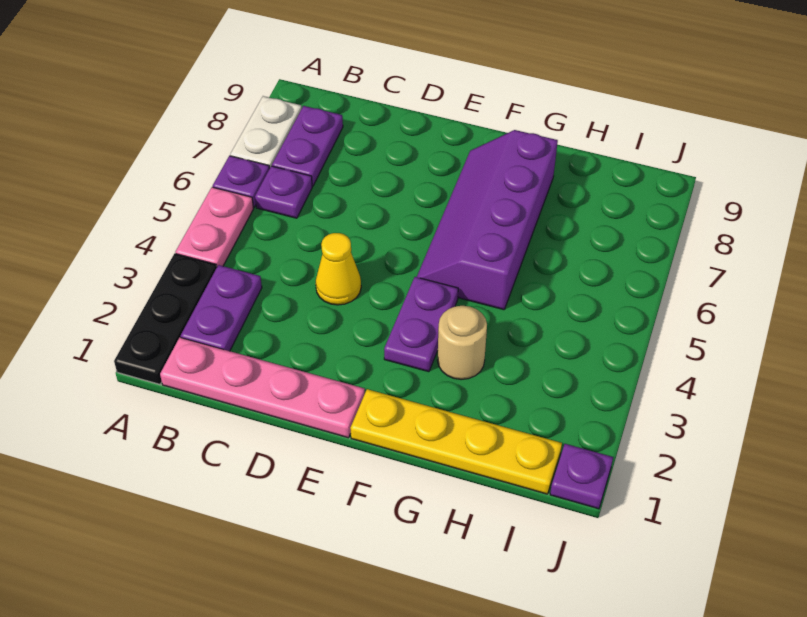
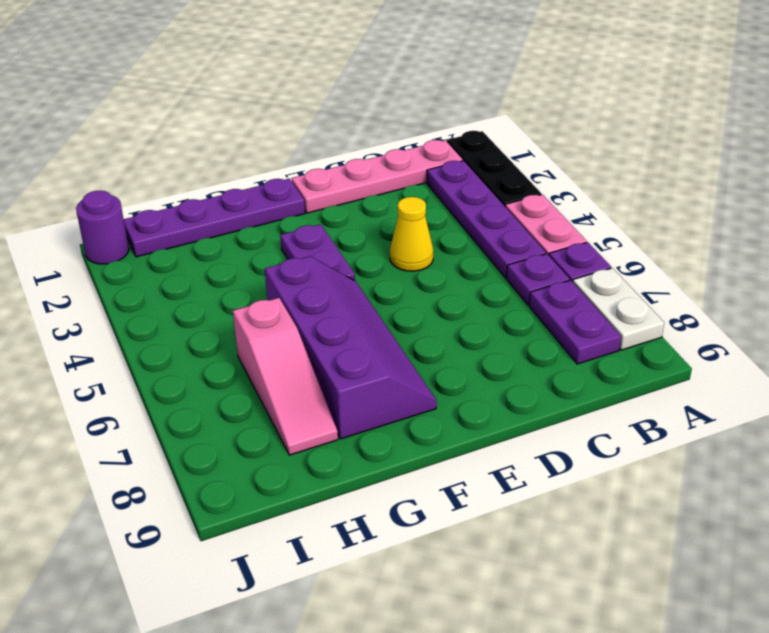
purple 1x2 plate [181,265,262,351] -> purple 1x4 plate [427,161,546,278]
yellow 1x4 plate [350,389,562,494] -> purple 1x4 plate [124,179,305,257]
tan 1x1 round brick [438,306,487,380] -> none
none -> pink 1x3 slope [233,298,338,455]
purple 1x1 plate [550,444,613,509] -> purple 1x1 round brick [76,191,129,264]

